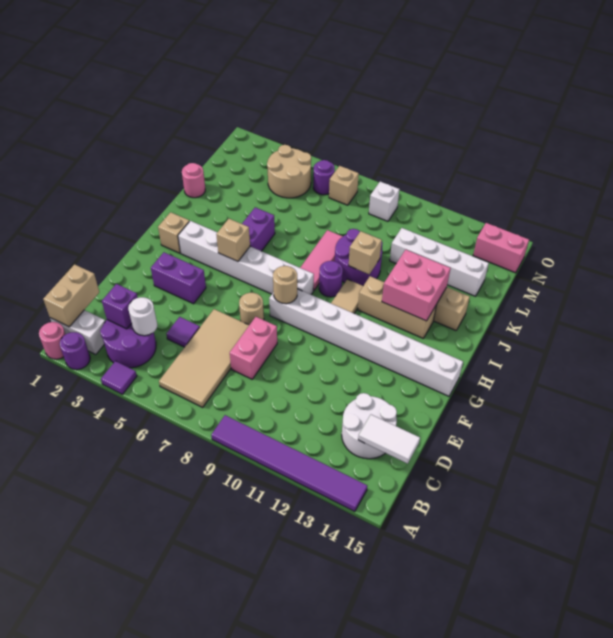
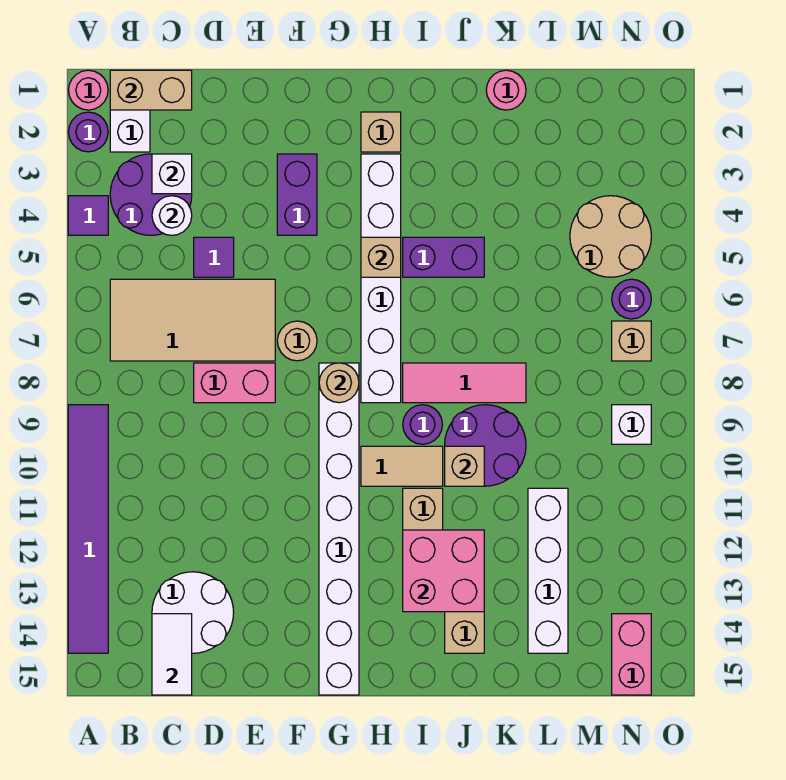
purple 1x1 brick [102,284,138,329] -> white 1x1 brick [152,154,192,194]

